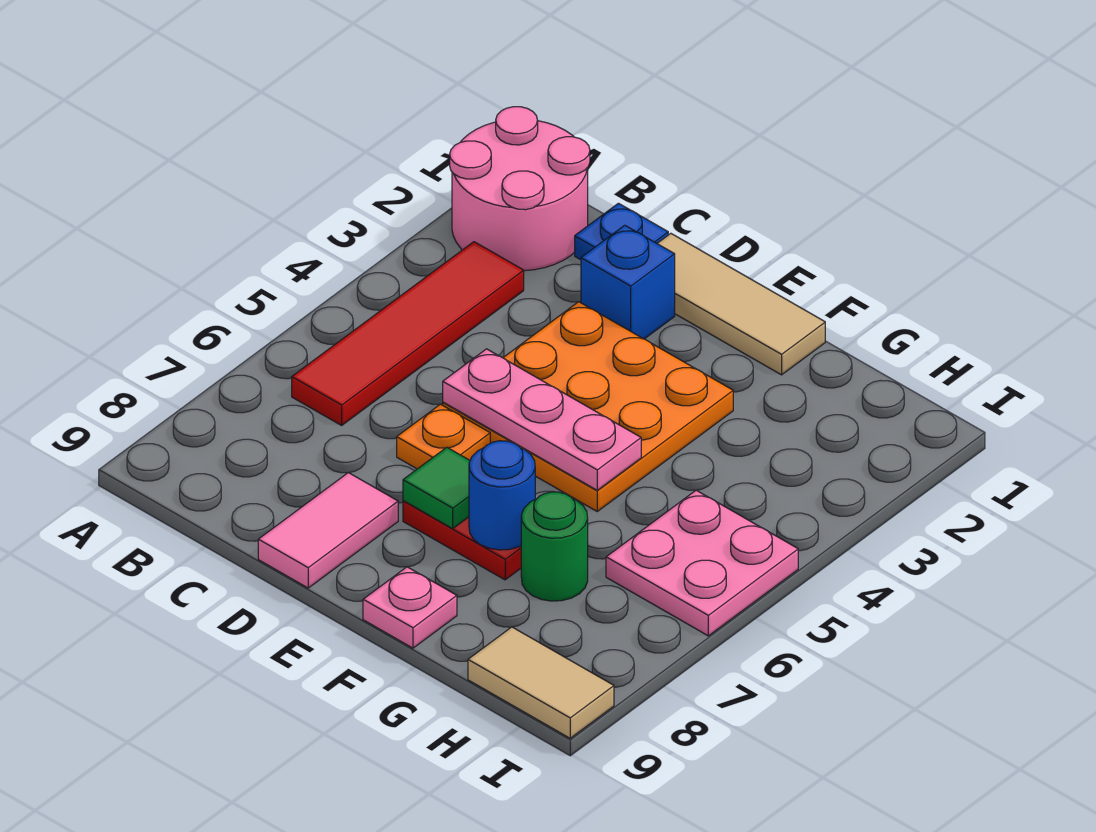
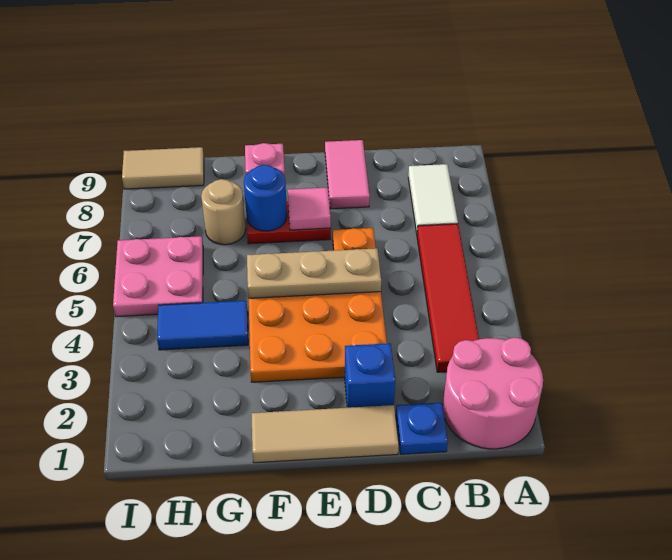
none -> white 1x2 tile [408,164,458,233]
pink 1x3 plate [443,349,641,490] -> tan 1x3 plate [247,248,381,298]
green 1x1 tile [403,447,470,529] -> pink 1x1 tile [288,187,331,230]
none -> blue 1x2 tile [157,301,248,350]
green 1x1 round brick [521,492,588,601] -> tan 1x1 round brick [201,179,246,245]

